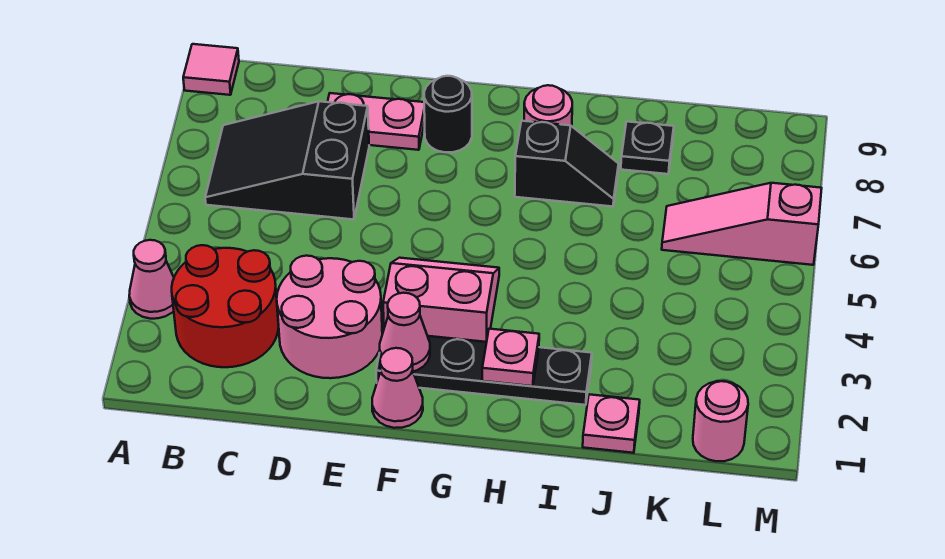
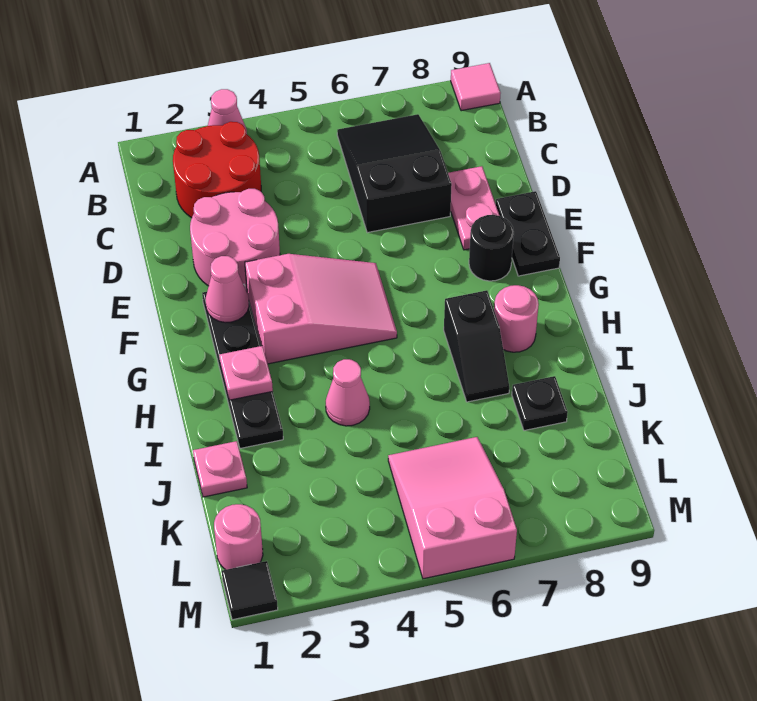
none -> black 1x2 plate [496,191,560,276]
pink 1x1 cone [372,348,423,428] -> pink 1x1 cone moved to [326,359,370,426]
pink 2x2 slope [383,258,499,342] -> pink 2x3 slope [245,254,397,364]
pink 1x3 slope [662,183,822,265] -> pink 2x3 slope [388,437,517,579]
none -> black 1x1 tile [222,561,278,620]

